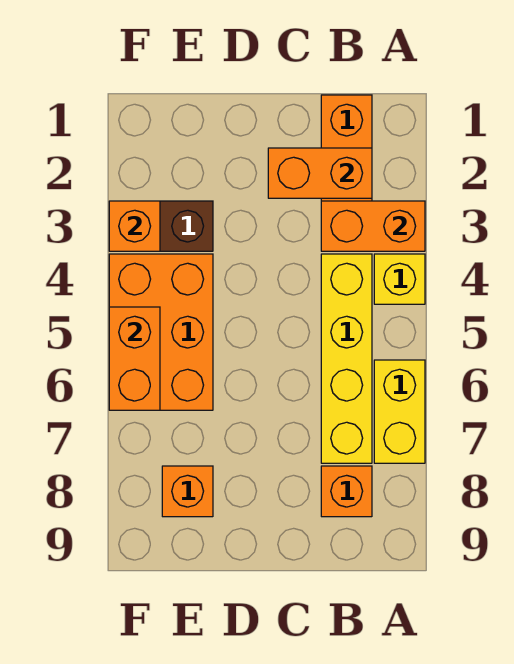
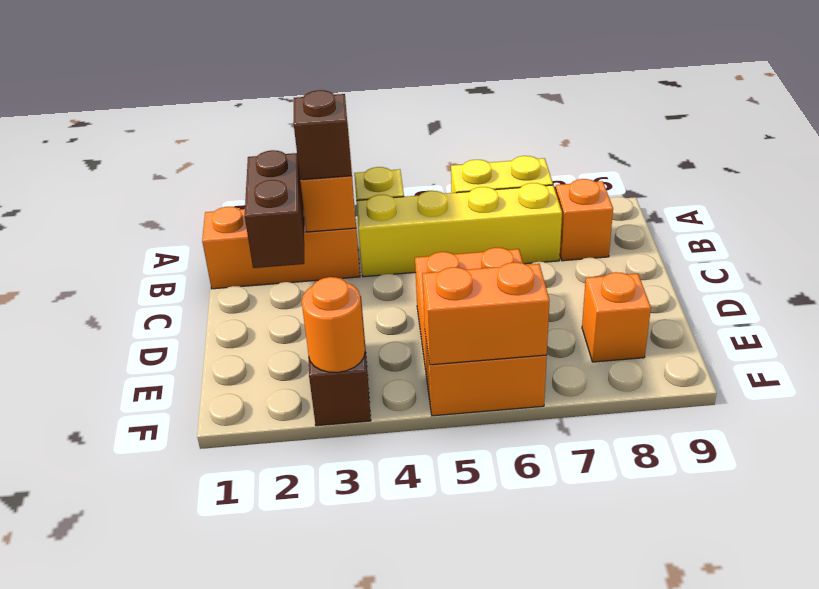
orange 1x2 brick [268,148,372,198] -> brown 1x2 brick [245,150,304,268]
none -> brown 1x1 brick [294,90,352,180]
orange 2x3 brick [109,254,213,410] -> orange 2x3 brick turned to [415,248,547,416]
orange 1x1 brick [109,201,160,251] -> orange 1x1 round brick [302,277,365,373]

